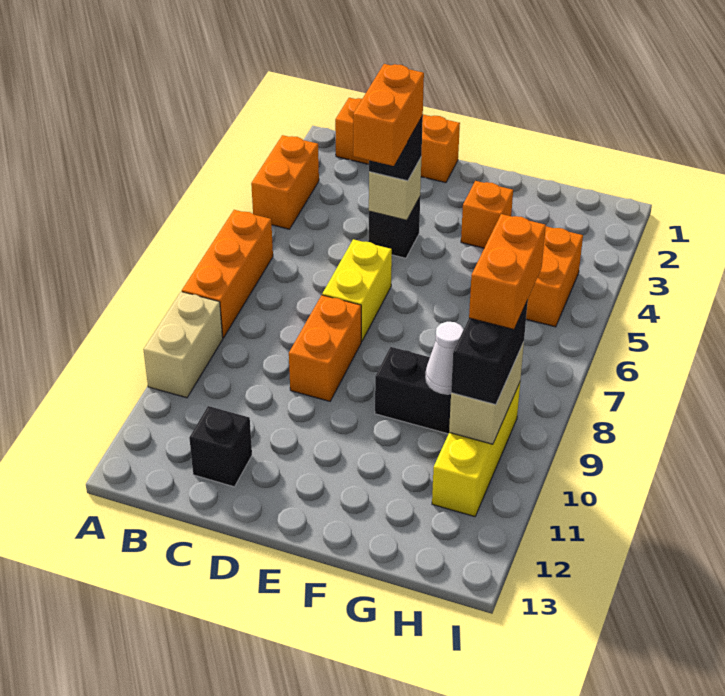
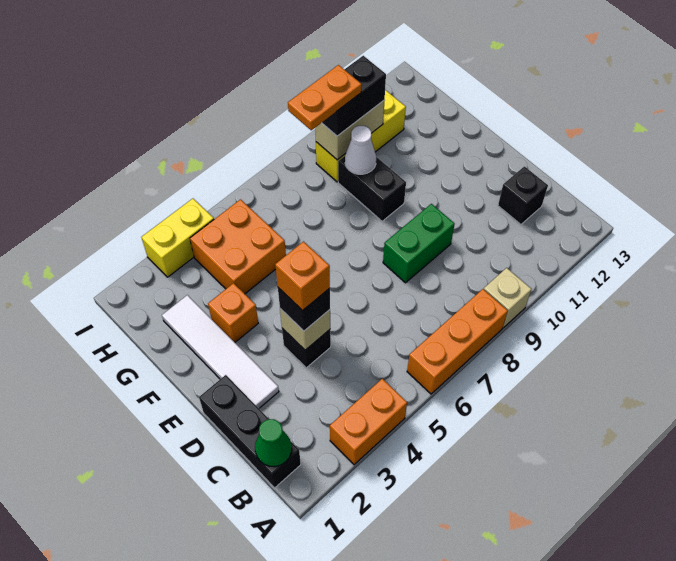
tan 1x2 brick [143,292,223,398] -> tan 1x1 brick [484,268,531,328]
orange 1x3 brick [335,98,460,183] -> black 1x3 brick [199,375,301,488]
none -> green 1x1 cone [255,419,292,467]
none -> white 1x4 tile [162,295,279,408]
orange 1x2 brick [353,64,424,166] -> orange 1x1 brick [275,242,330,311]
yellow 1x2 brick [322,239,392,341] -> yellow 1x2 brick moved to [142,199,214,277]
orange 1x2 brick [289,295,361,401] -> green 1x2 brick [383,204,455,283]
orange 1x2 brick [469,214,546,329] -> orange 1x2 plate [288,65,362,130]

